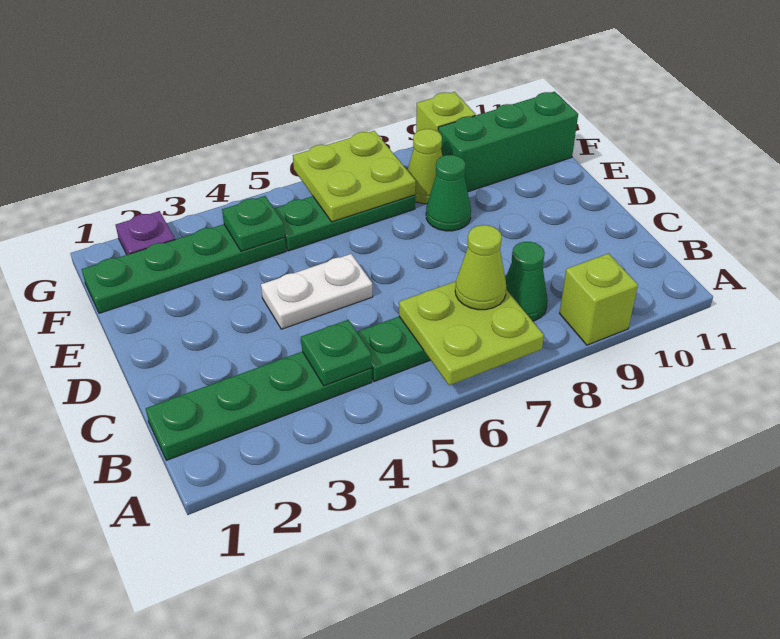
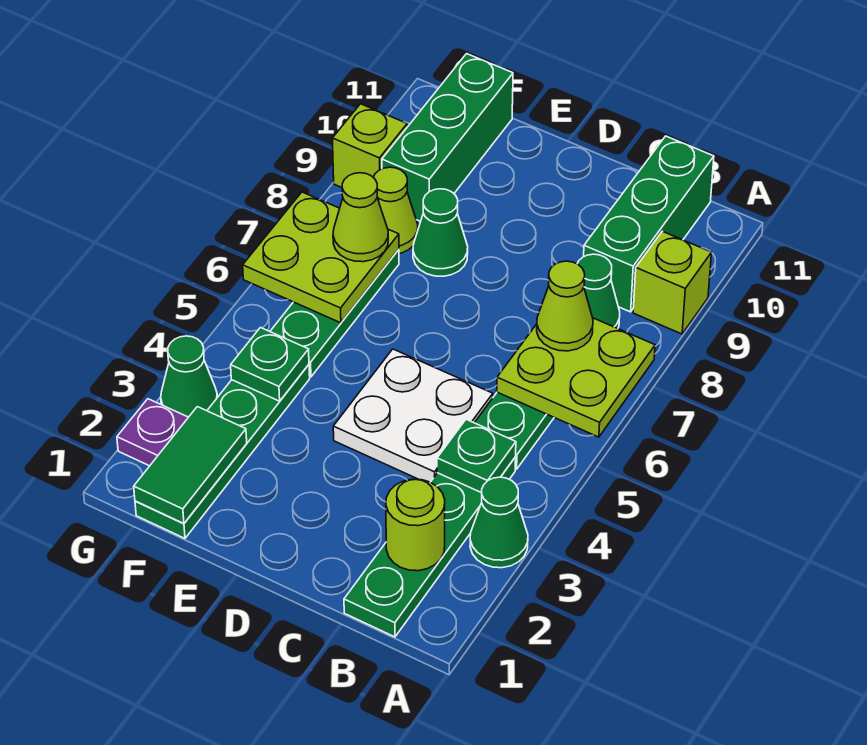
none -> green 1x1 cone [470,477,528,568]
none -> lime 1x1 round brick [386,479,445,571]
none -> green 1x3 brick [584,136,714,312]
white 1x2 plate [261,254,373,329] -> white 2x2 plate [333,349,493,482]
none -> green 1x2 tile [134,407,247,523]
none -> lime 1x1 cone [333,173,388,262]
none -> green 1x1 cone [161,336,217,417]

